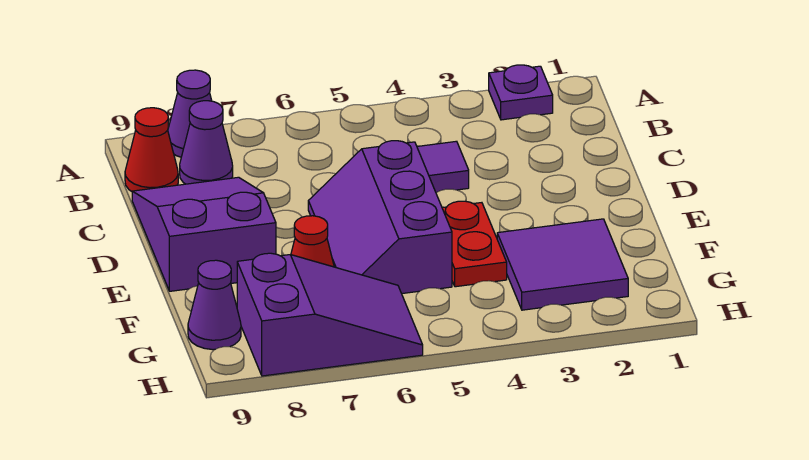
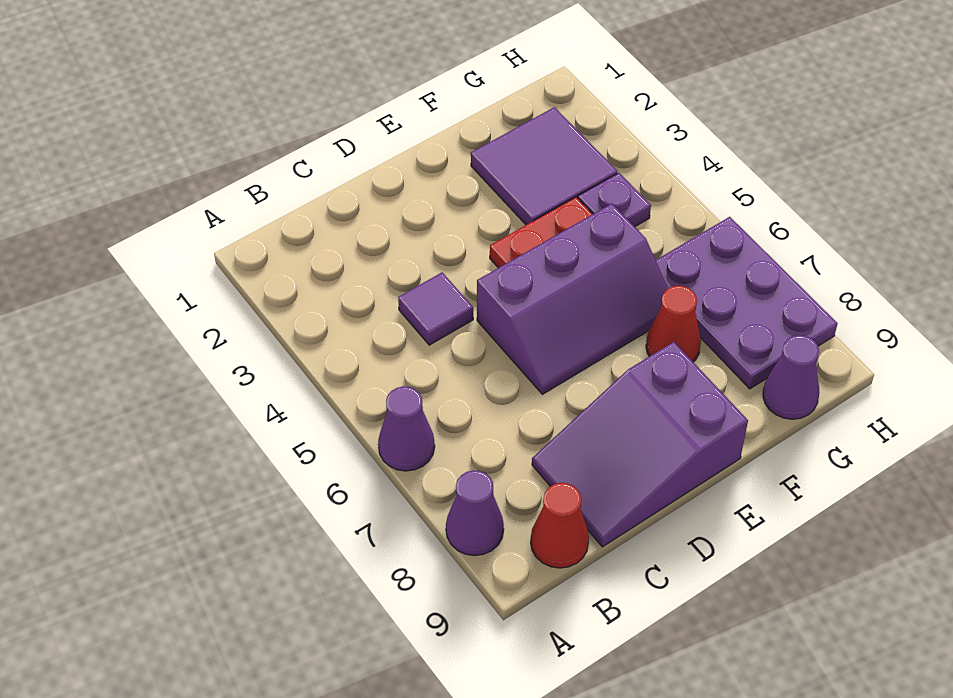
purple 1x1 plate [489,65,553,120] -> purple 1x1 plate moved to [578,173,651,227]
purple 1x1 cone [180,101,233,184] -> purple 1x1 cone moved to [378,387,435,471]
purple 2x3 slope [237,253,423,376] -> purple 2x3 plate [656,217,838,389]

